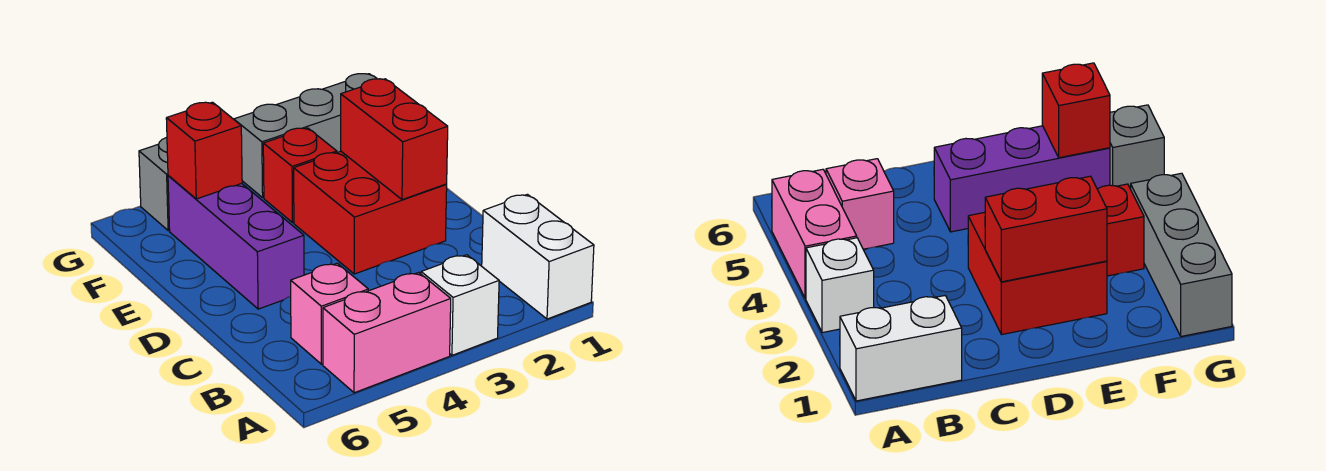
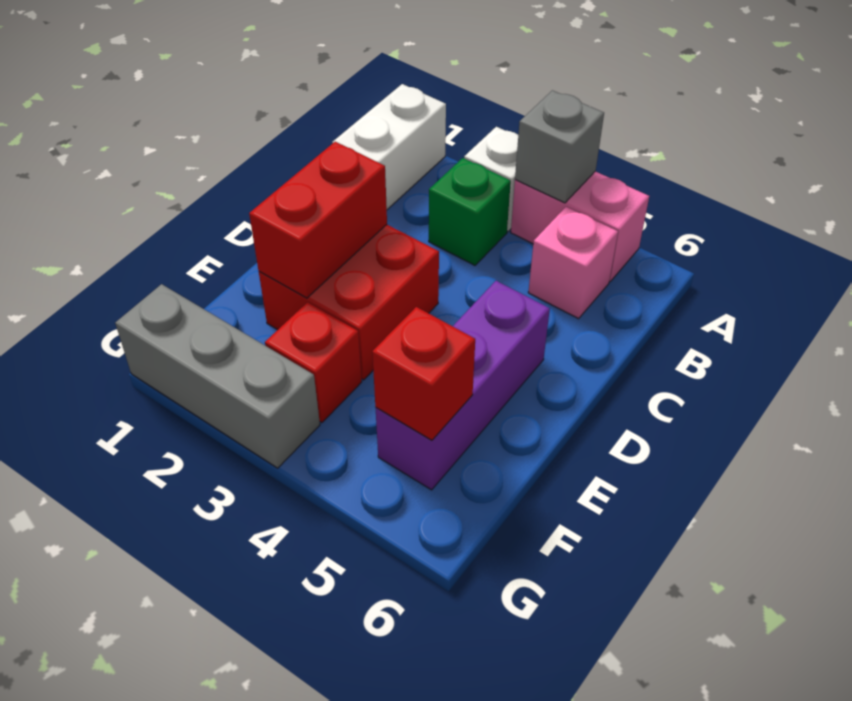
none -> green 1x1 brick [429,158,511,265]
grey 1x1 brick [139,137,170,231] -> grey 1x1 brick moved to [515,90,604,203]

